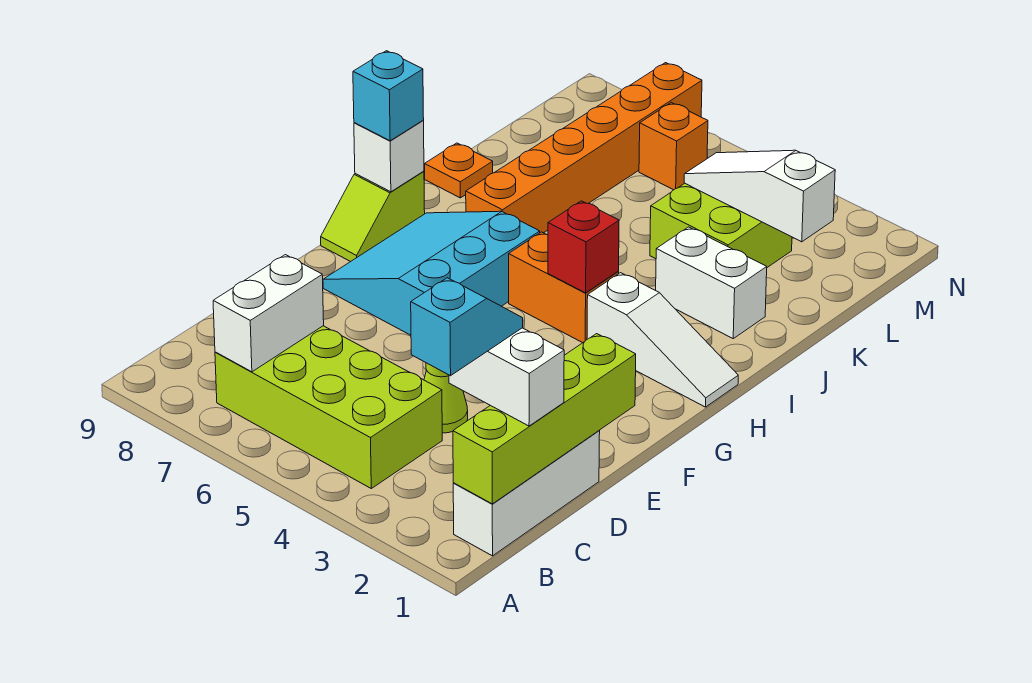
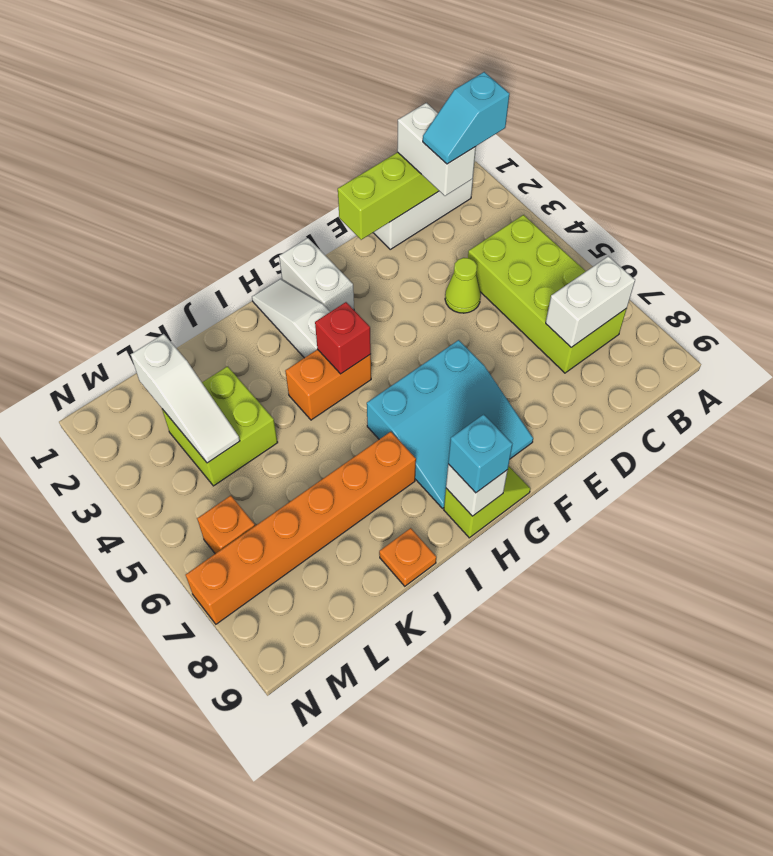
orange 1x2 brick [509,232,619,343] -> orange 1x2 brick turned to [285,349,371,420]
white 1x2 brick [656,227,767,338] -> white 1x2 brick moved to [279,238,354,312]

